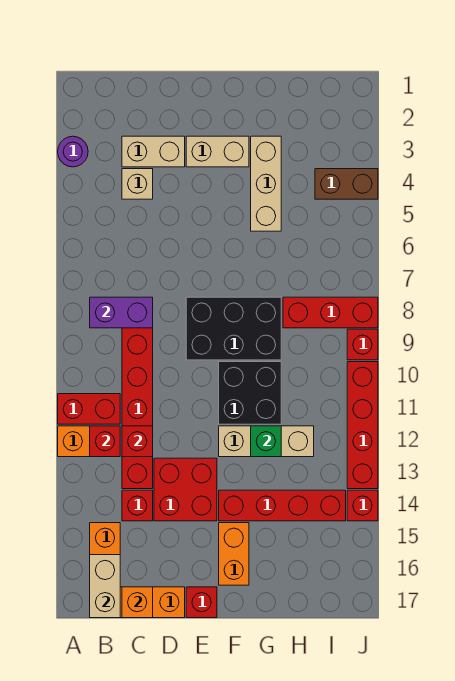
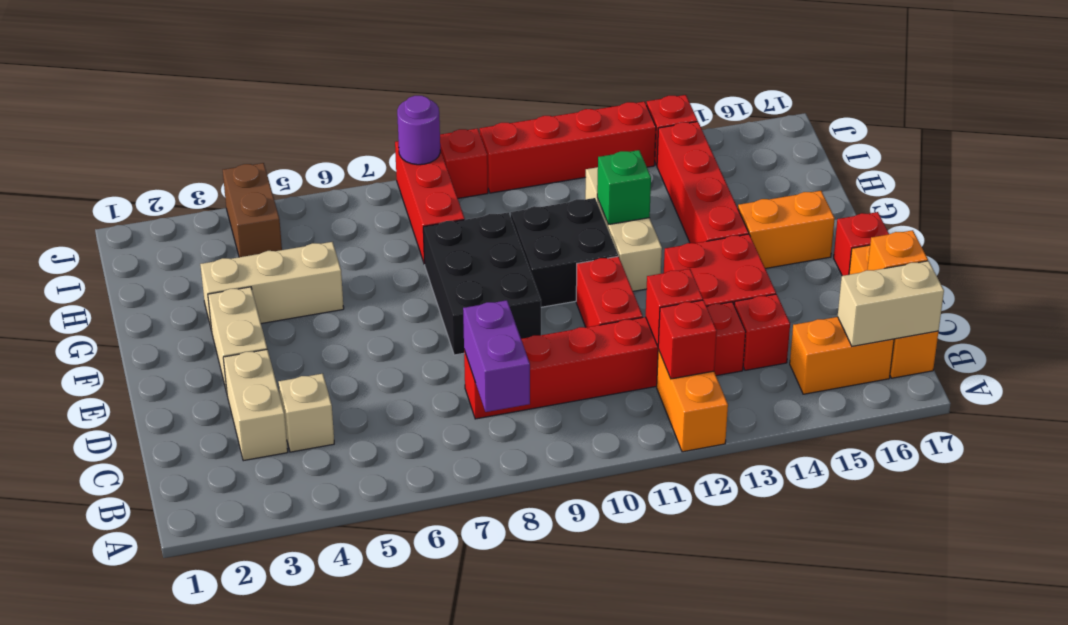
purple 1x1 round brick [58,136,88,167] -> purple 1x1 round brick moved to [397,96,440,165]
red 1x2 brick [58,394,120,424] -> red 1x2 brick moved to [576,256,643,327]

